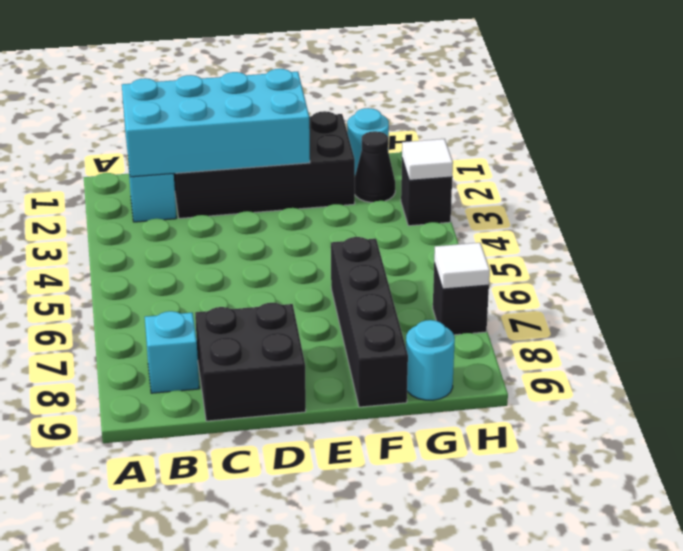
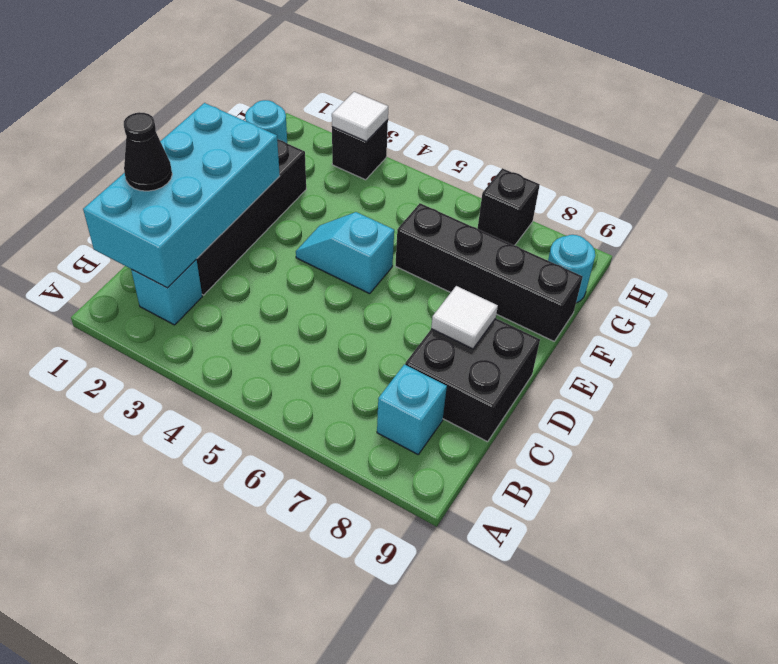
none -> cyan 1x2 slope [296,212,394,294]
black 1x1 cone [355,131,395,202] -> black 1x1 cone moved to [124,112,172,191]
white 1x1 tile [434,243,490,289] -> white 1x1 tile moved to [431,286,498,349]

